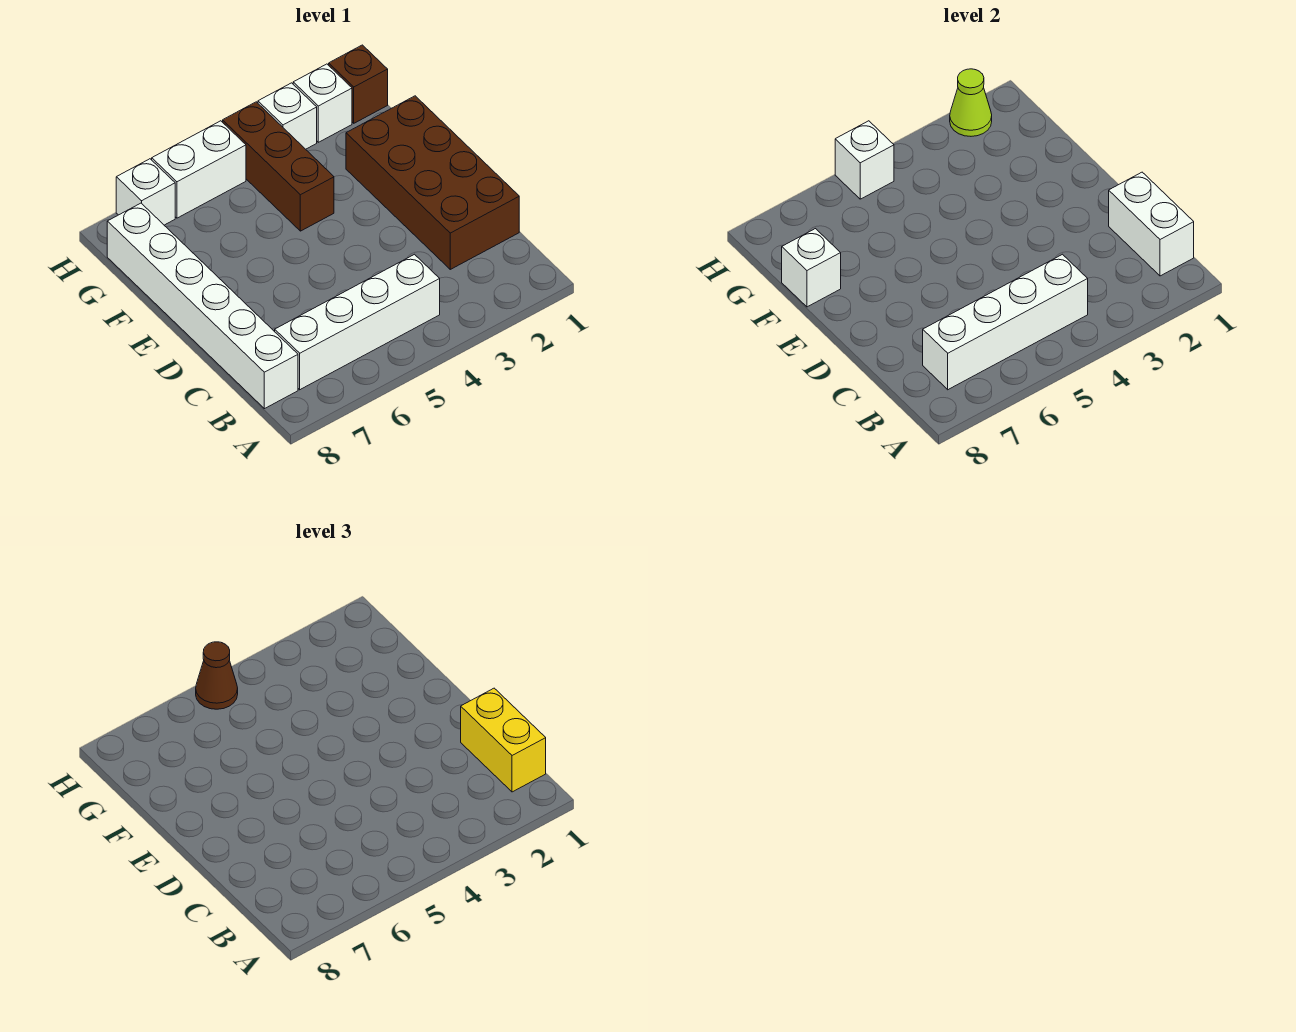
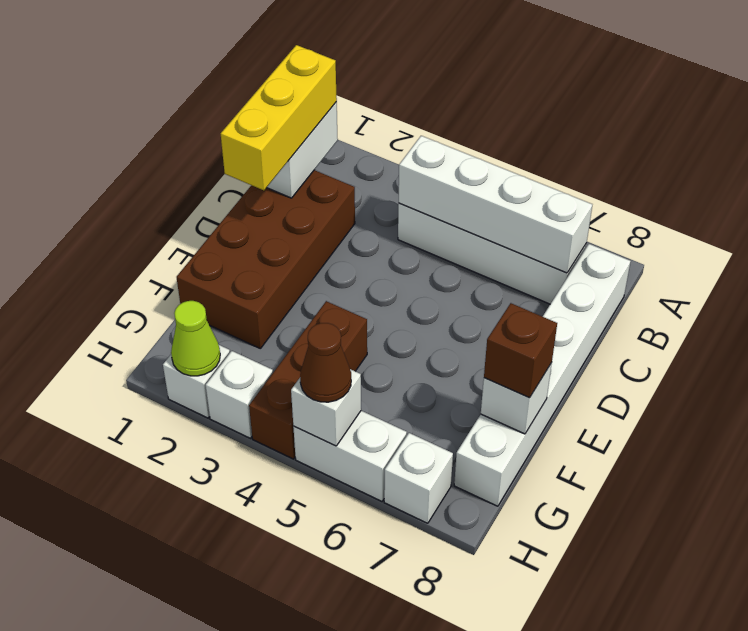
yellow 1x2 brick [461,688,546,792] -> yellow 1x3 brick [221,45,337,190]
brown 1x1 brick [329,45,388,123] -> brown 1x1 brick moved to [484,303,557,398]

